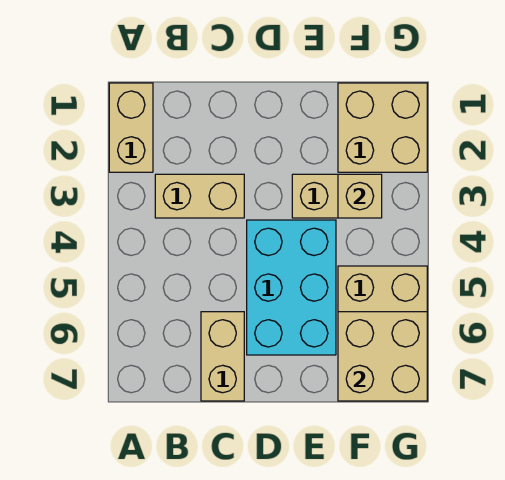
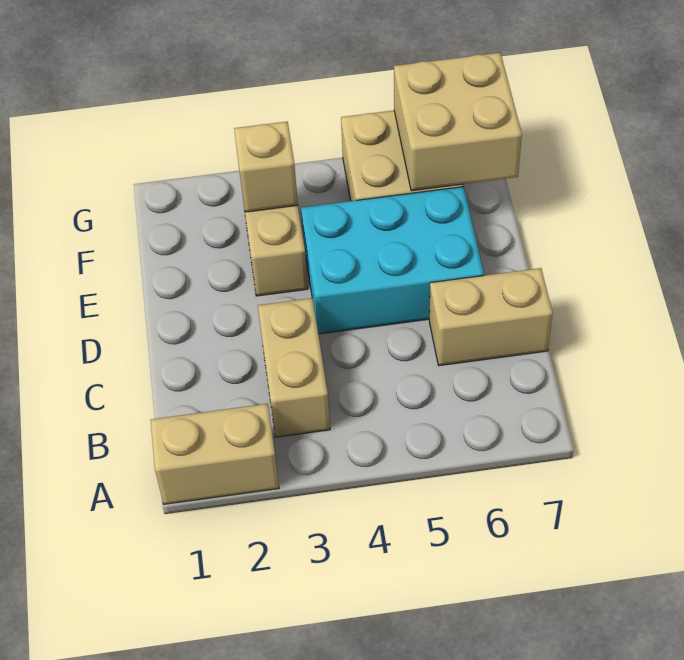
tan 2x2 brick [338,83,427,172] -> none

